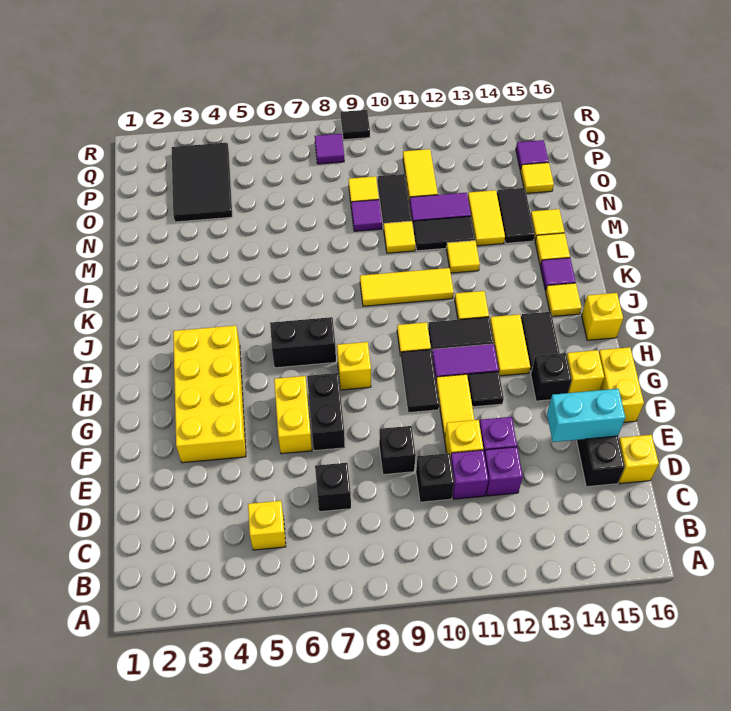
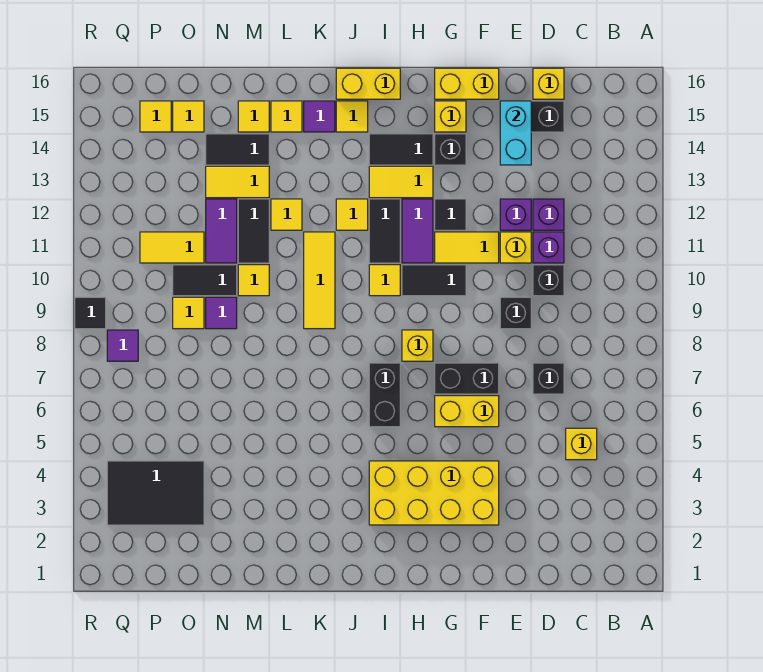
yellow 1x1 brick [582,293,623,340] -> yellow 1x2 brick [336,68,400,99]
purple 1x1 tile [516,140,549,170] -> yellow 1x1 tile [140,101,171,132]

